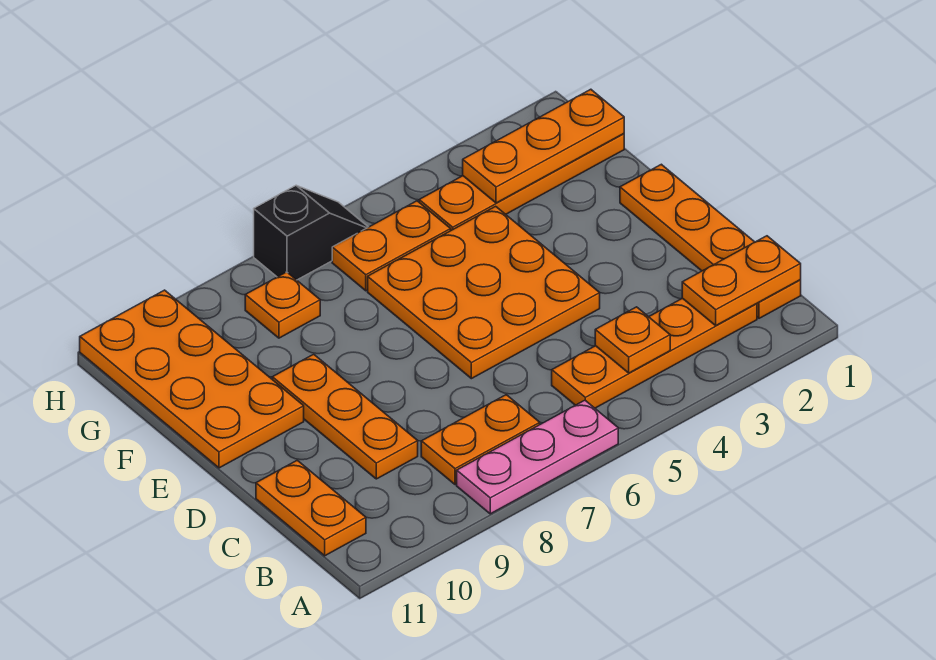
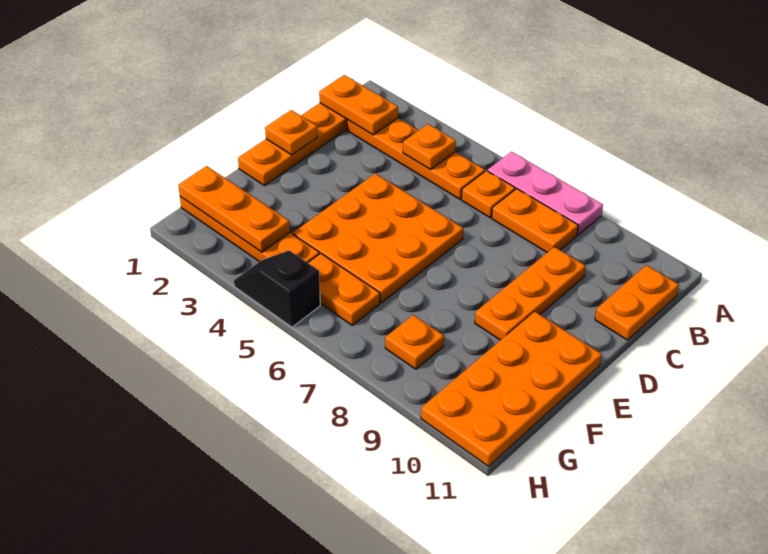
none -> orange 1x1 plate [461,171,515,218]
none -> orange 1x1 plate [265,110,318,155]
black 1x2 slope [254,186,368,280] -> black 1x2 slope moved to [234,251,320,327]

